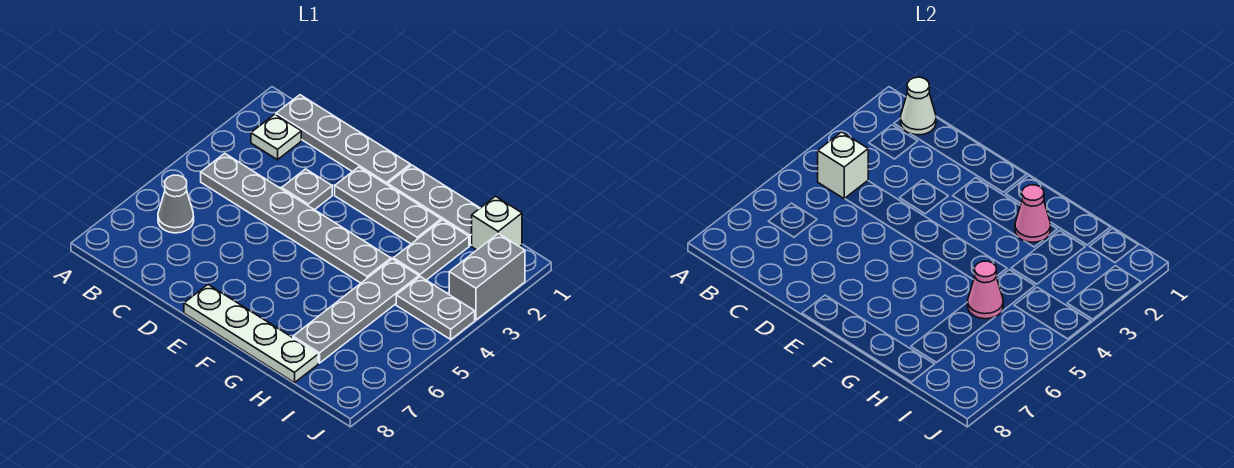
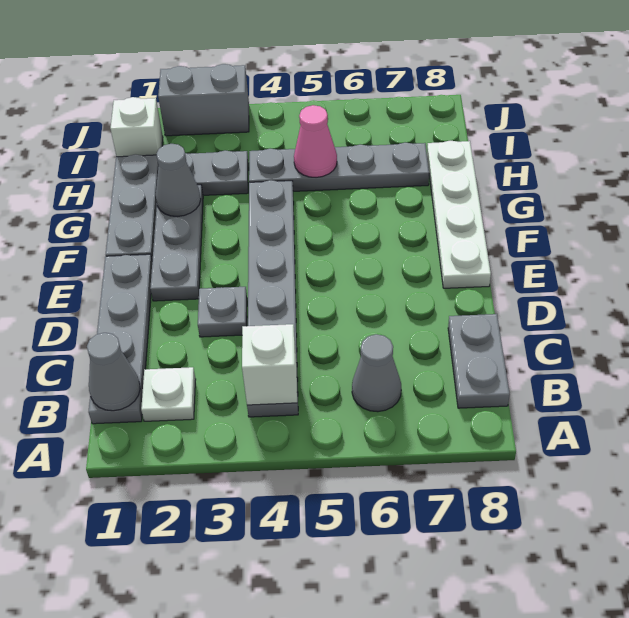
white 1x1 cone [901,77,936,135] -> grey 1x1 cone [87,333,140,411]
pink 1x1 cone [1015,185,1051,242] -> grey 1x1 cone [156,144,201,216]
grey 1x2 plate [396,277,475,339] -> grey 1x2 plate moved to [448,314,510,408]

